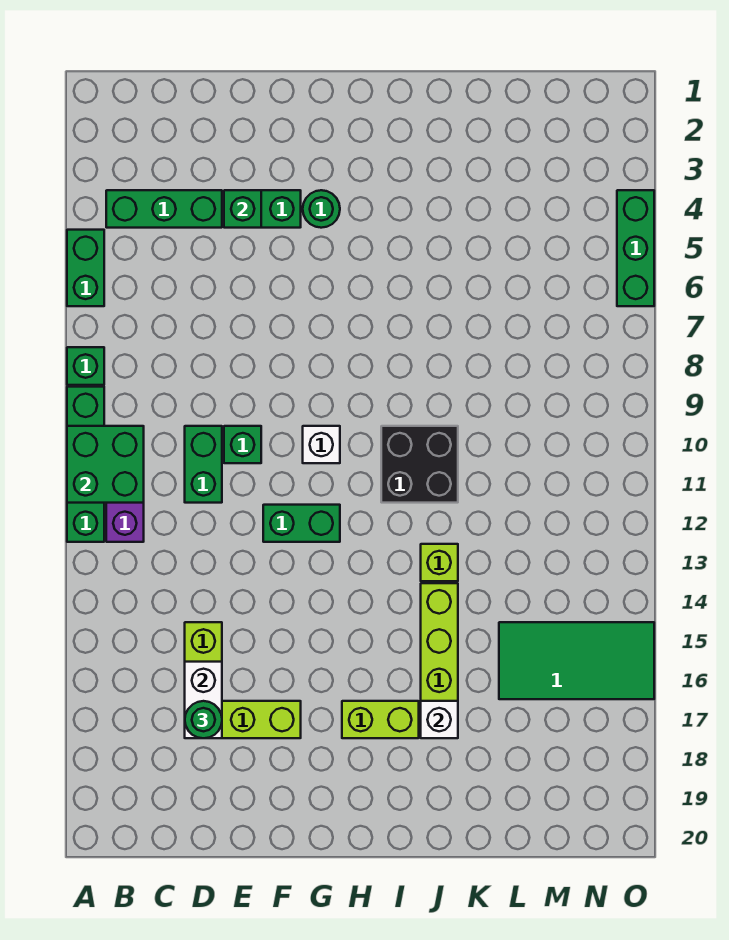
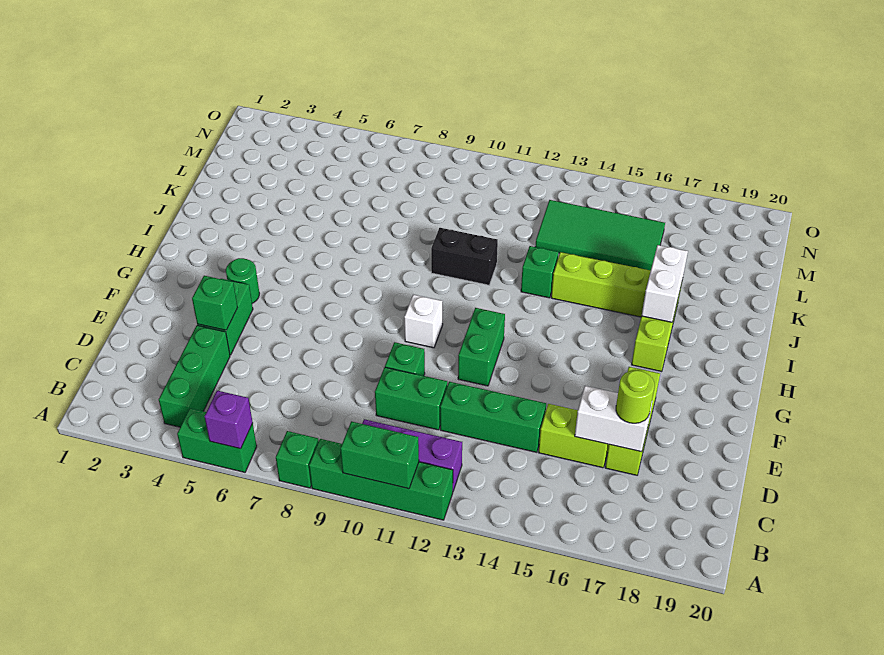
none -> purple 1x1 brick [204,391,253,449]
green 2x2 brick [67,426,144,503] -> green 1x2 brick [340,421,419,489]
green 1x1 round brick [185,701,222,738] -> lime 1x1 round brick [616,370,654,423]
black 2x2 brick [381,426,458,503] -> black 1x2 brick [431,228,498,285]
lime 1x1 brick [421,544,458,581] -> green 1x1 brick [521,246,559,298]
white 1x1 brick [421,701,458,738] -> white 1x2 brick [642,245,688,322]
green 2x4 tile [499,622,654,699] -> green 2x4 tile turned to [535,200,665,271]
green 1x3 brick [617,190,654,306] -> green 1x3 brick moved to [440,382,546,452]

